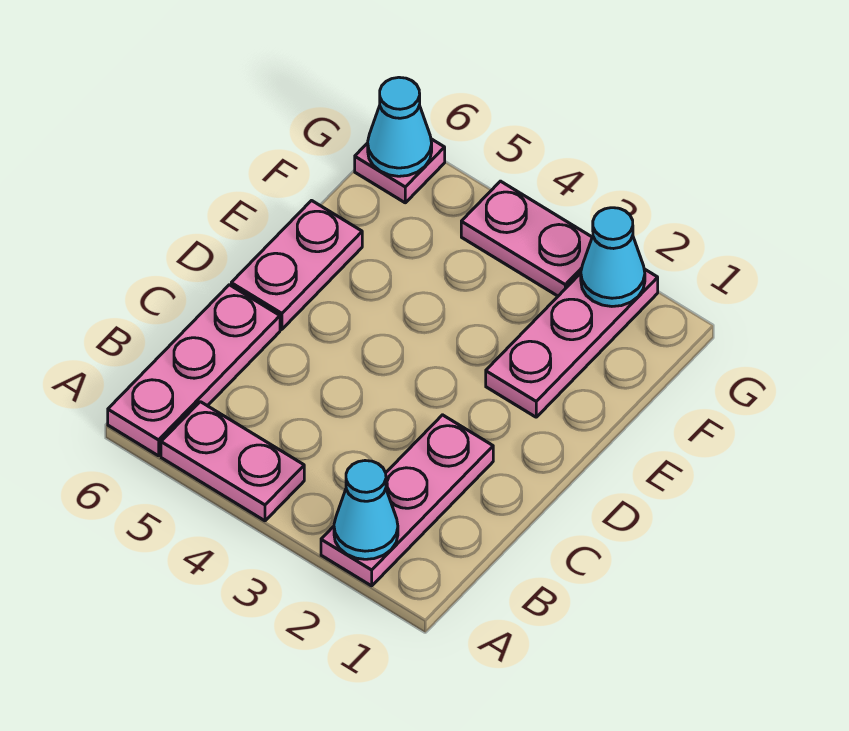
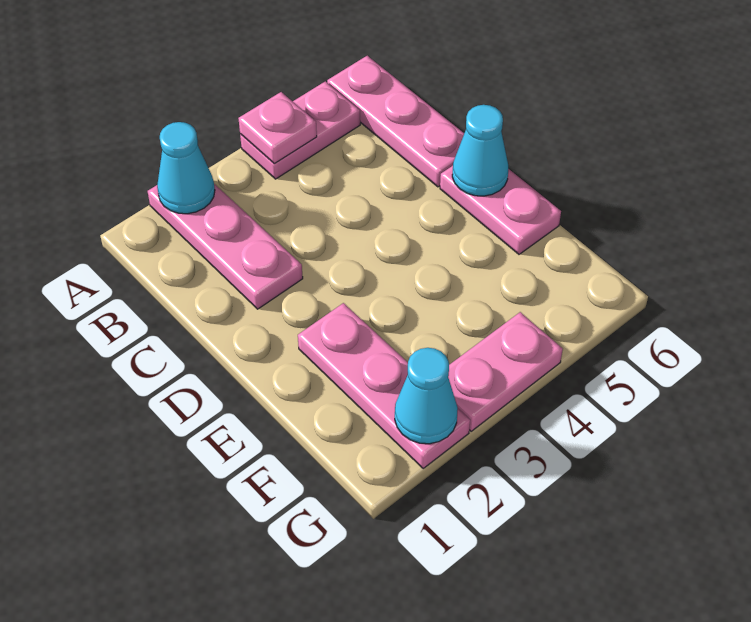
pink 1x1 plate [355,139,445,203] -> pink 1x1 plate moved to [238,92,317,163]
cyan 1x1 cone [368,77,432,176] -> cyan 1x1 cone moved to [452,105,508,196]

